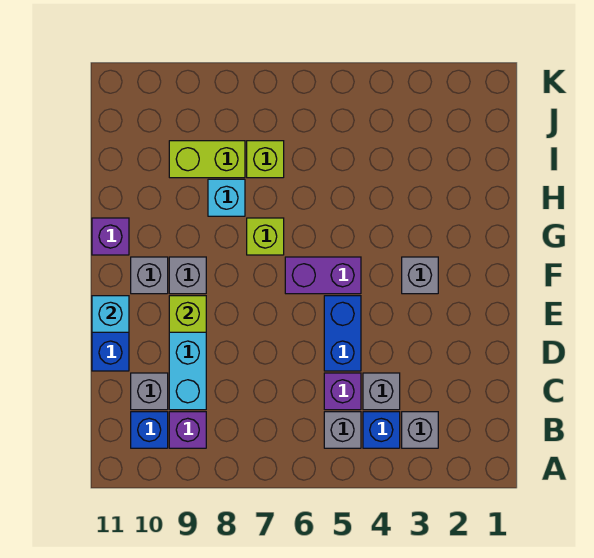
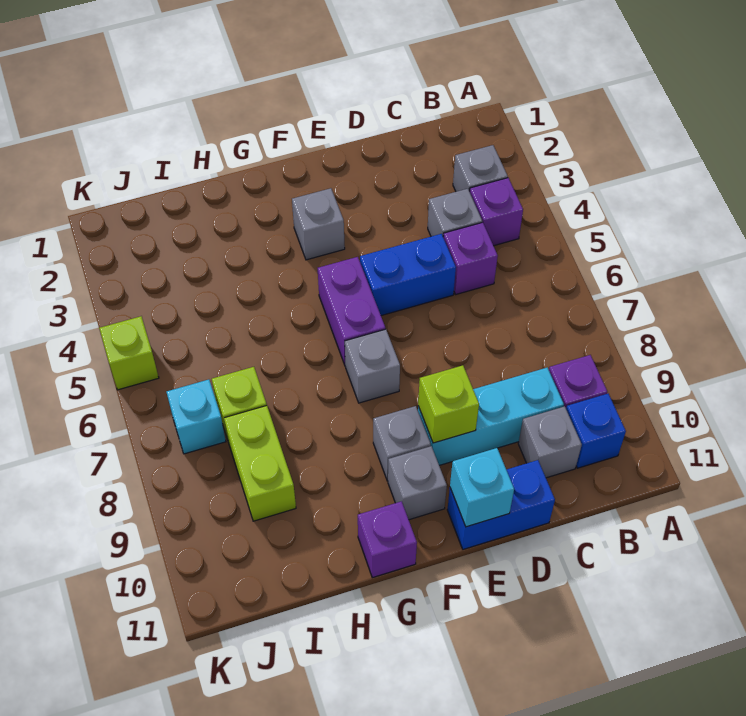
blue 1x1 brick [363,412,400,448] -> purple 1x1 brick [470,178,523,246]
grey 1x1 brick [324,412,361,448] -> grey 1x1 brick moved to [345,329,400,403]
lime 1x1 brick [247,218,284,255] -> lime 1x1 brick moved to [99,316,159,390]
cyan 1x1 brick [208,179,245,216] -> cyan 1x1 brick moved to [167,380,226,454]

